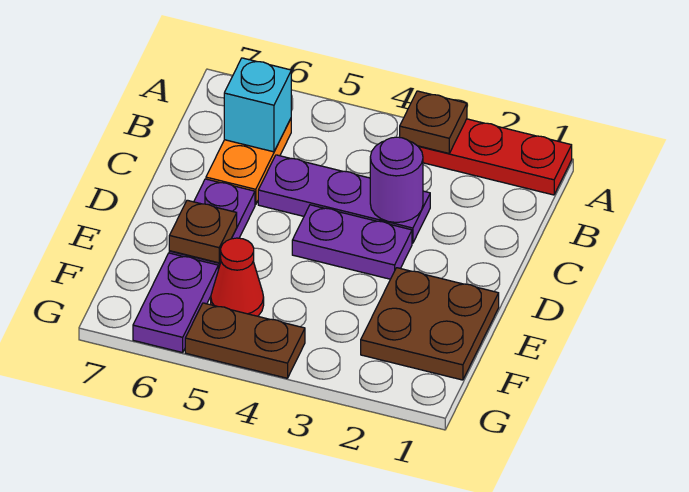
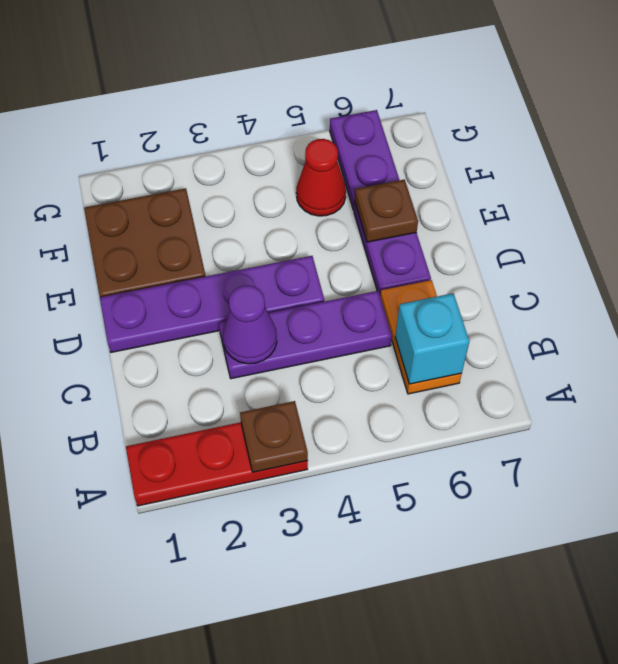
purple 1x1 round brick [370,137,423,223] -> purple 1x1 cone [223,285,277,364]
purple 1x2 plate [292,205,412,279] -> purple 1x4 plate [100,256,324,352]
brown 1x2 plate [185,303,305,378] -> none

